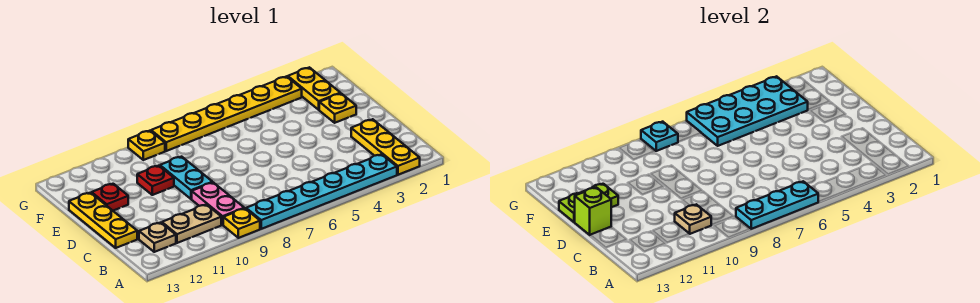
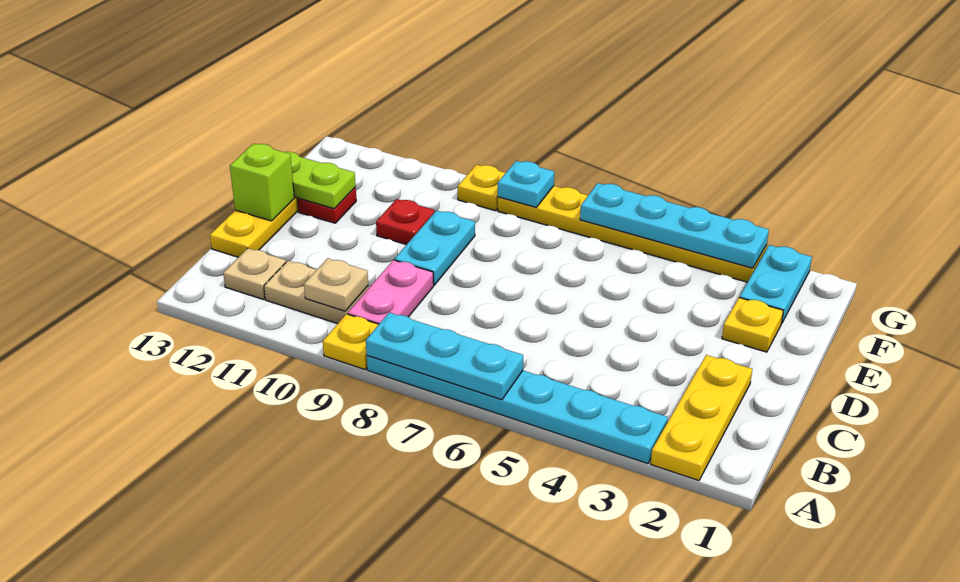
yellow 1x2 plate [288,67,340,110] -> cyan 1x2 plate [739,245,812,323]
cyan 2x4 plate [687,76,808,146] -> cyan 1x4 plate [580,183,769,268]

